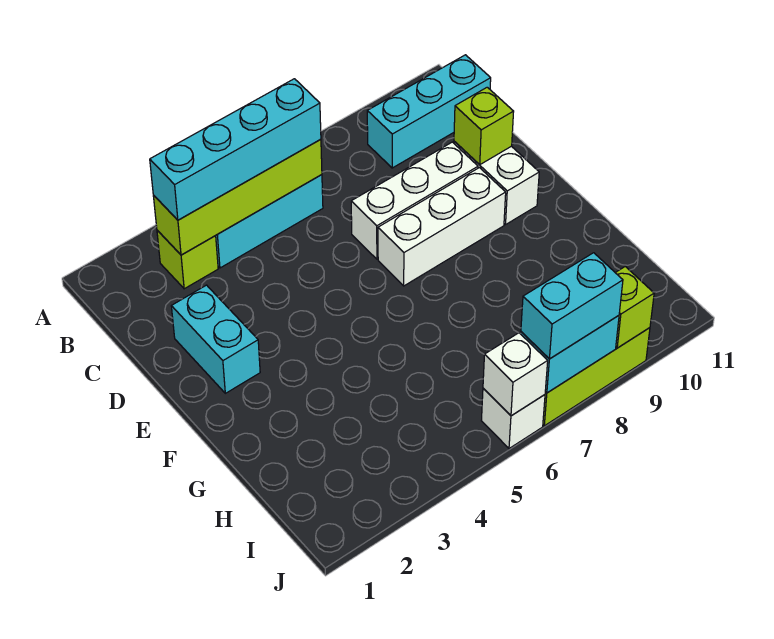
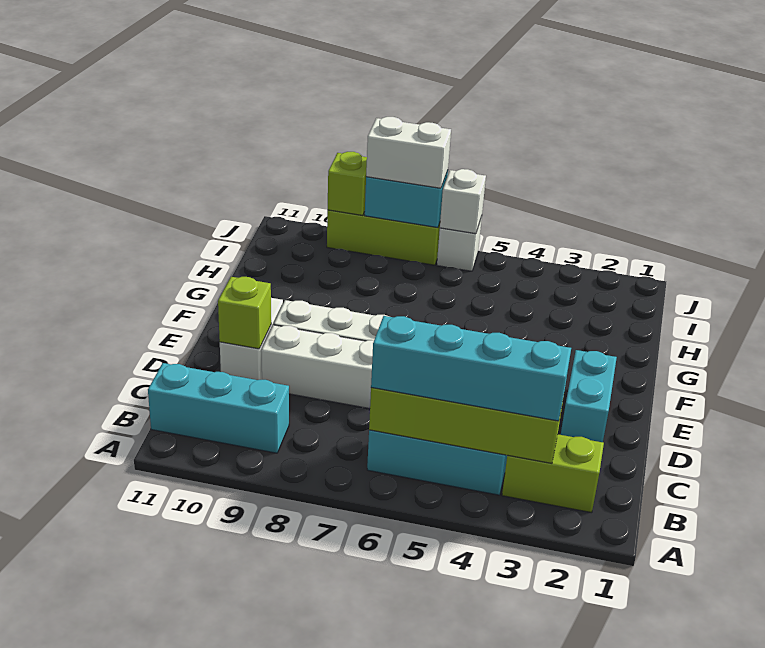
lime 1x1 brick [157,230,218,289] -> lime 1x2 brick [502,434,604,513]
cyan 1x2 brick [521,253,623,359] -> white 1x2 brick [366,117,451,188]

